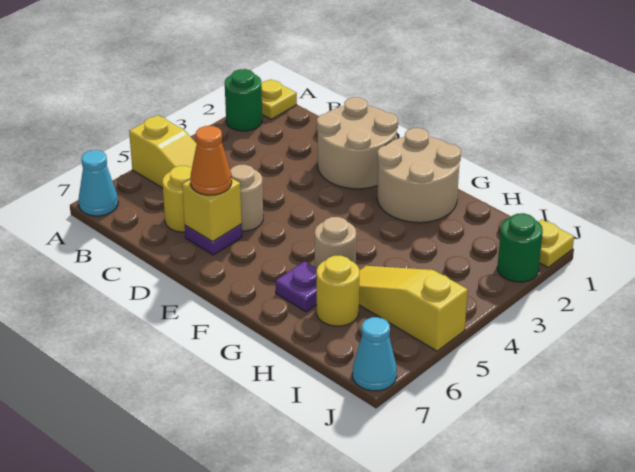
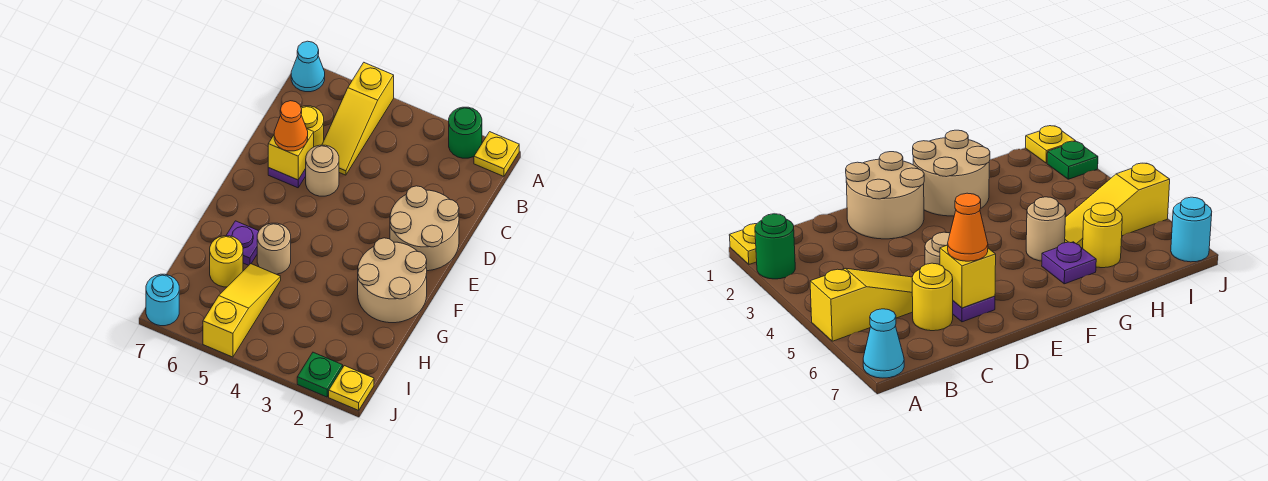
green 1x1 round brick [497,213,543,282] -> green 1x1 plate [297,352,343,397]
cyan 1x1 cone [352,317,397,391] -> cyan 1x1 round brick [146,274,179,326]

